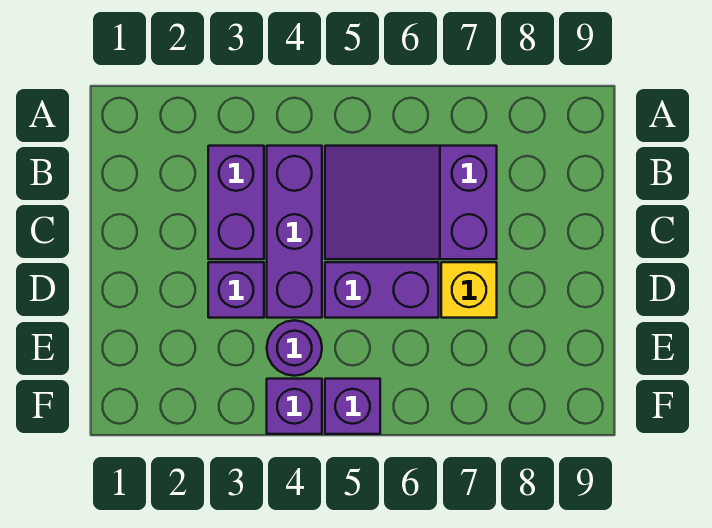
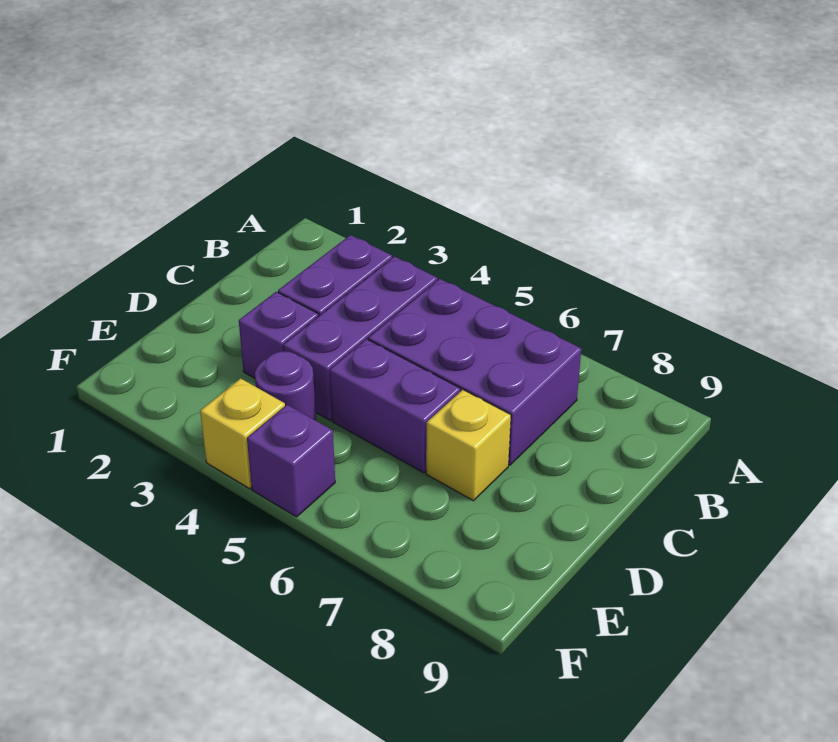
purple 2x3 slope [325,146,497,259] -> purple 2x3 brick [368,279,581,465]
purple 1x1 brick [267,379,322,434] -> yellow 1x1 brick [200,378,285,489]

